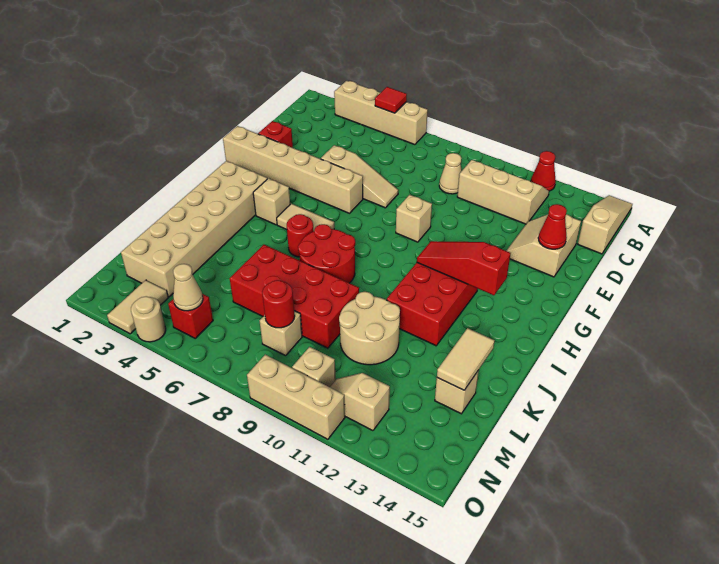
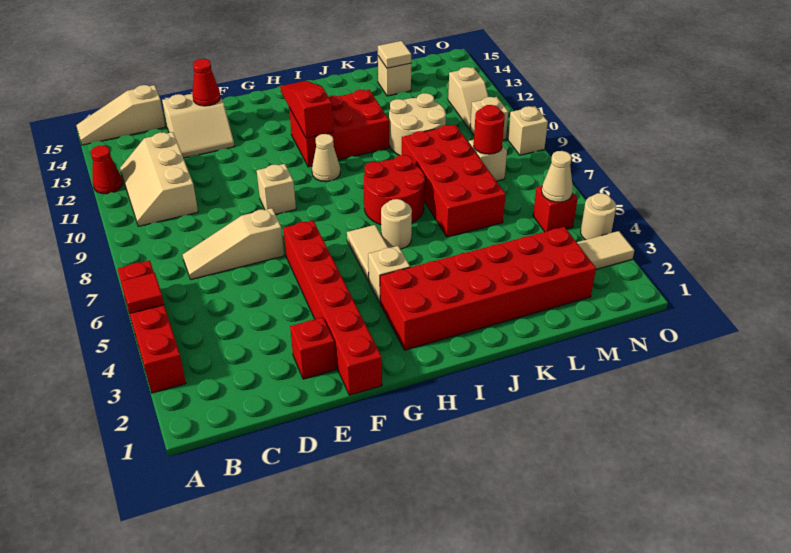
tan 1x4 brick [334,81,428,145] -> red 1x4 brick [118,261,186,393]
tan 1x1 cone [439,153,462,194] -> tan 1x1 cone moved to [312,134,340,182]
tan 1x3 slope [321,145,398,208] -> tan 1x3 slope turned to [183,208,284,279]
tan 1x6 brick [223,126,363,213] -> red 1x6 brick [283,221,382,395]
tan 2x6 brick [121,161,267,297] -> red 2x6 brick [380,227,596,350]
red 1x3 slope [417,241,511,295] -> red 1x3 slope turned to [280,81,333,138]
red 1x1 round brick [287,214,314,257] -> tan 1x1 round brick [381,199,412,249]
tan 1x2 tile [437,328,495,390] -> tan 1x1 tile [378,41,411,68]
tan 1x3 brick [247,355,345,439] -> tan 1x1 brick [508,106,548,155]

